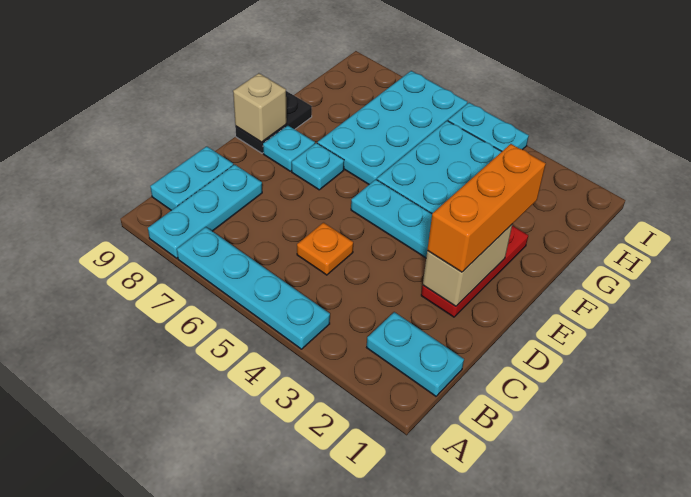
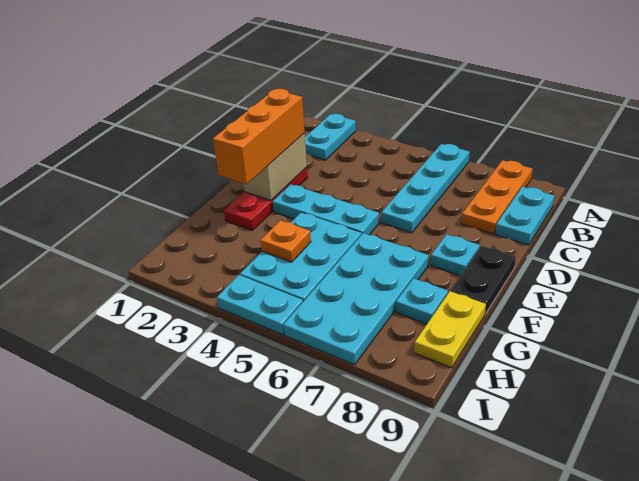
cyan 1x4 plate [177,227,330,349] -> cyan 1x4 plate turned to [381,144,470,233]
cyan 1x3 plate [148,164,262,258] -> orange 1x3 plate [462,160,533,234]
cyan 1x2 plate [367,312,464,396] -> cyan 1x2 plate turned to [305,114,356,160]
orange 1x1 plate [297,223,353,275] -> orange 1x1 plate moved to [260,220,311,262]
cyan 1x1 plate [292,143,344,190] -> cyan 1x1 plate moved to [396,278,448,324]
tan 1x1 brick [233,73,287,142] -> none
none -> yellow 1x2 plate [414,291,486,368]

